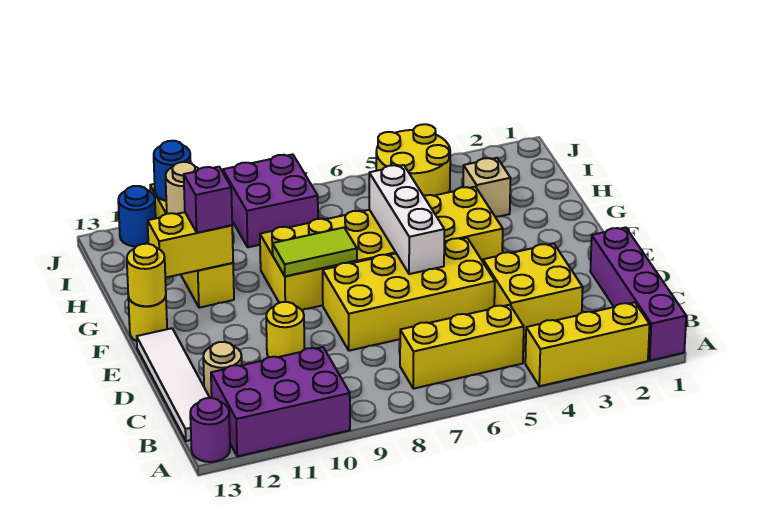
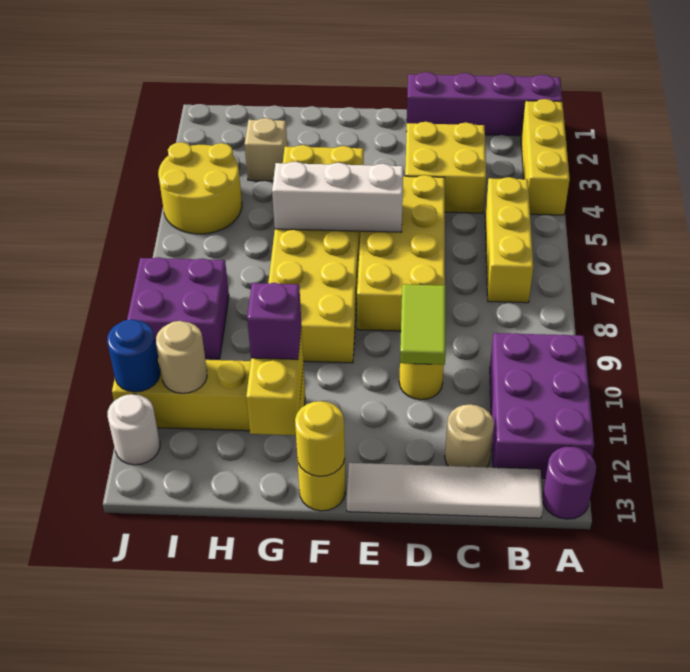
lime 1x2 tile [272,228,357,276] -> lime 1x2 tile moved to [400,284,446,365]
blue 1x1 round brick [118,186,156,246] -> white 1x1 round brick [108,394,160,465]

